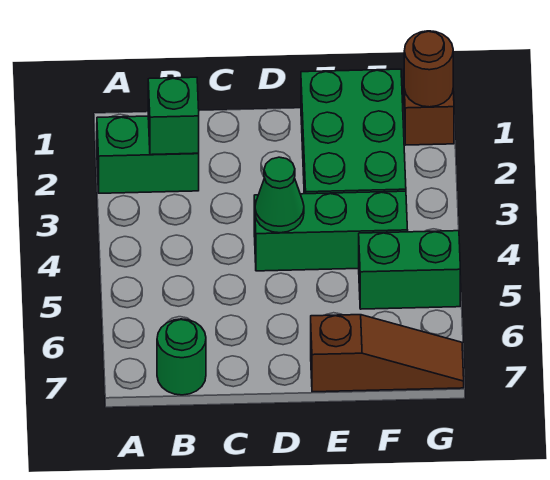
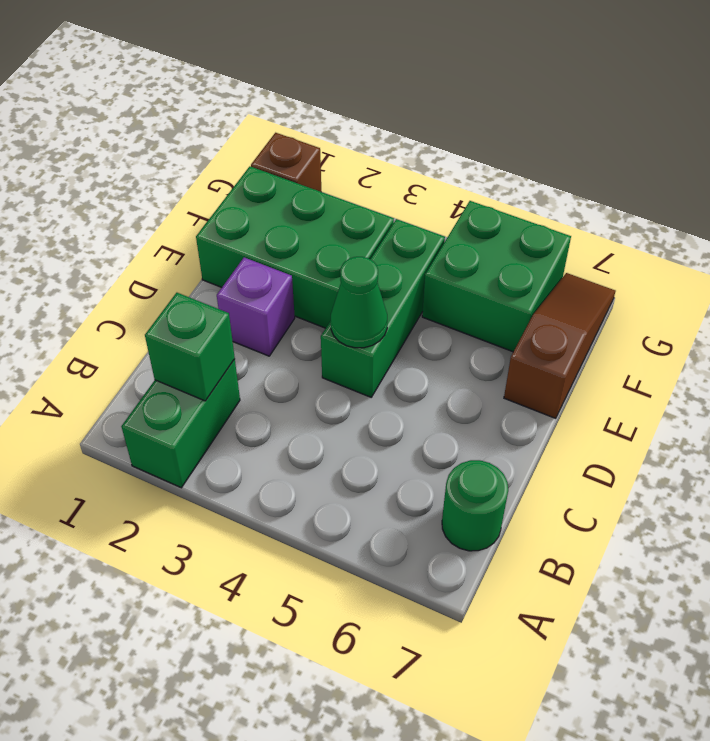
none -> purple 1x1 brick [217,257,295,356]
green 1x2 brick [359,231,460,309] -> green 2x2 brick [422,201,571,352]
brown 1x1 round brick [404,31,453,107] -> none

